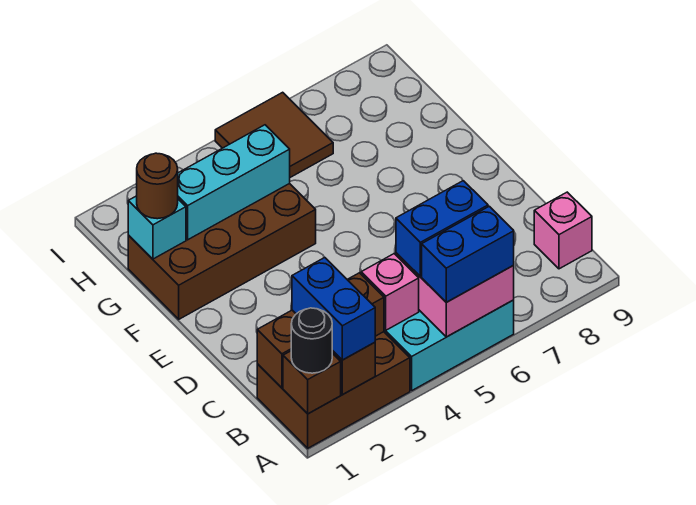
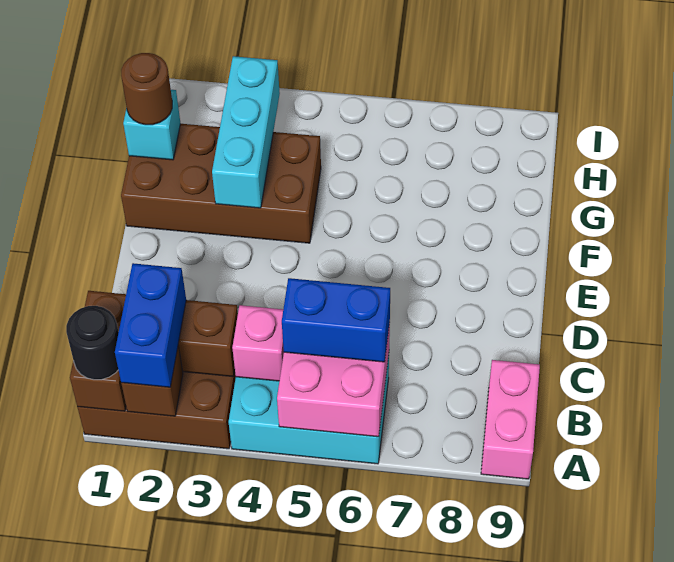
blue 1x2 brick [422,206,514,302] -> none
pink 1x1 brick [534,192,592,269] -> pink 1x2 brick [481,360,540,479]
cyan 1x3 brick [178,125,290,240] -> cyan 1x3 brick turned to [212,56,280,208]
brown 2x2 tile [215,92,333,177] -> none

